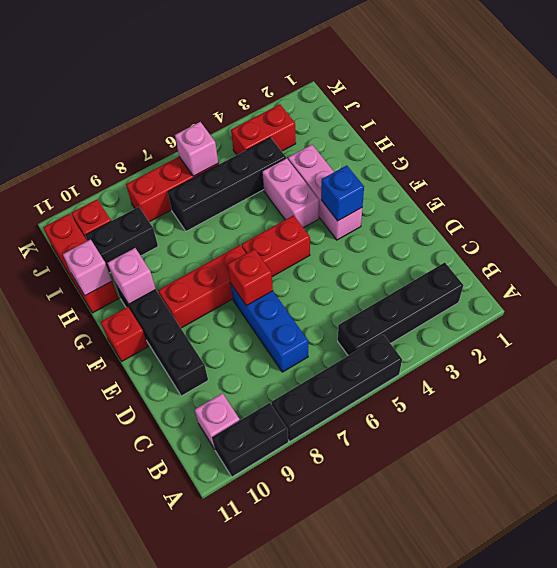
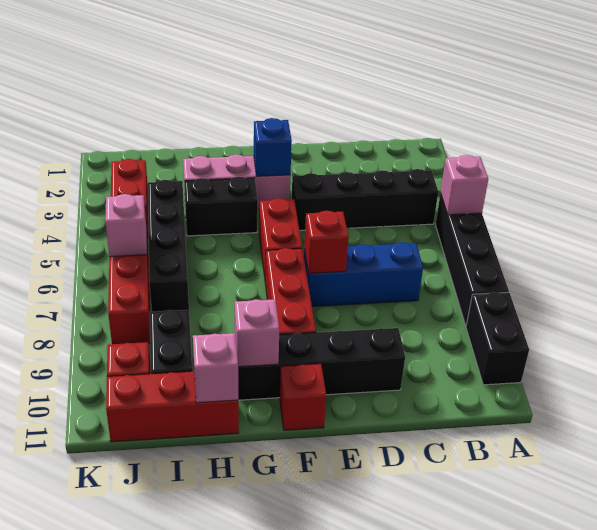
black 1x4 brick [338,263,463,356] -> black 1x4 brick turned to [292,169,438,231]
pink 1x1 brick [195,393,240,449] -> pink 1x1 brick moved to [441,155,488,215]
pink 1x2 brick [262,158,319,228] -> black 1x2 brick [184,177,258,236]

